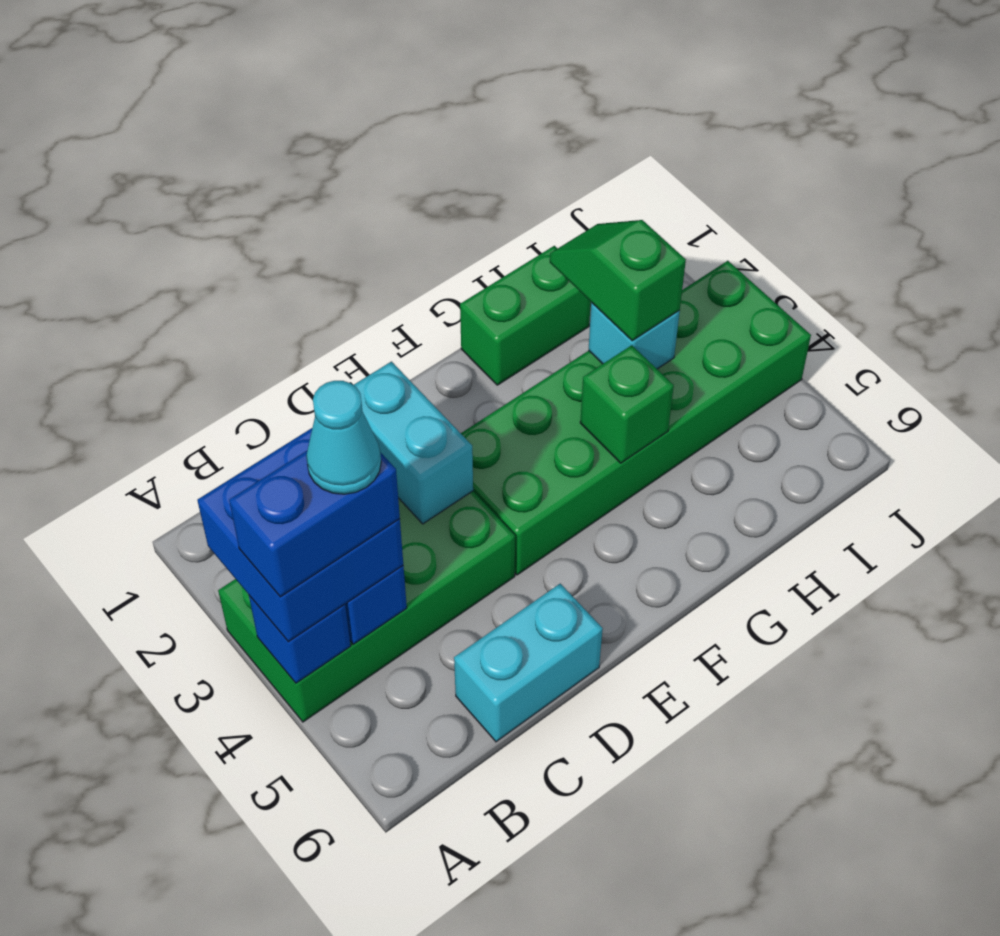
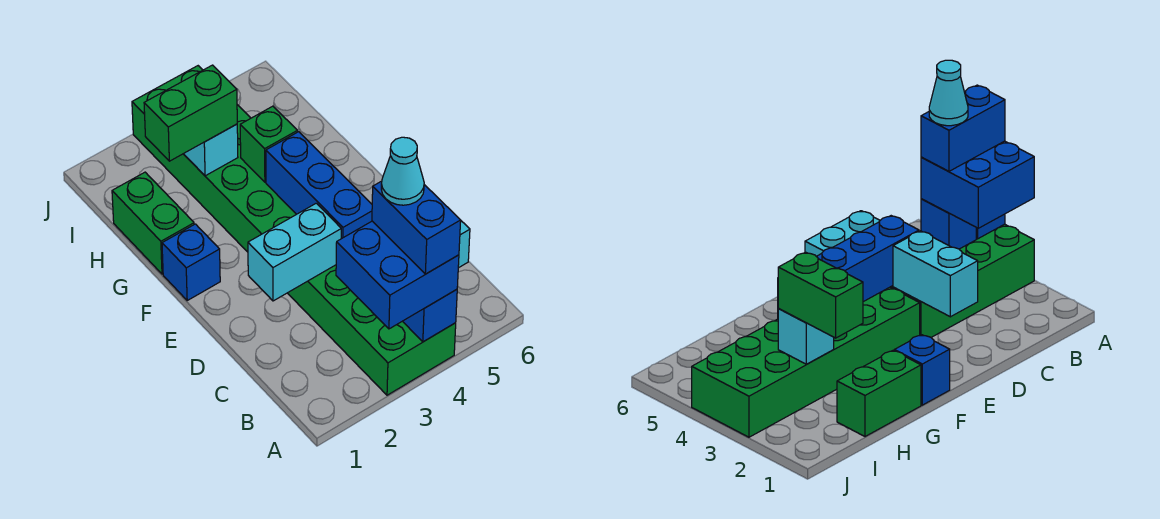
none -> blue 1x3 brick [266,132,372,239]
none -> blue 1x1 brick [162,224,220,300]
green 1x2 slope [550,220,686,341] -> green 1x2 brick [144,65,237,161]

